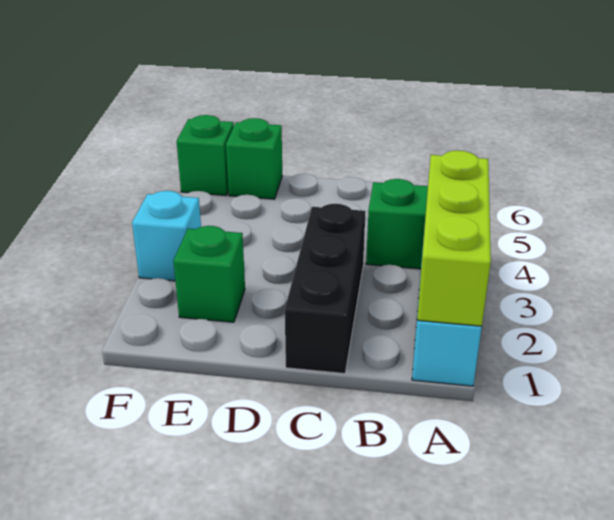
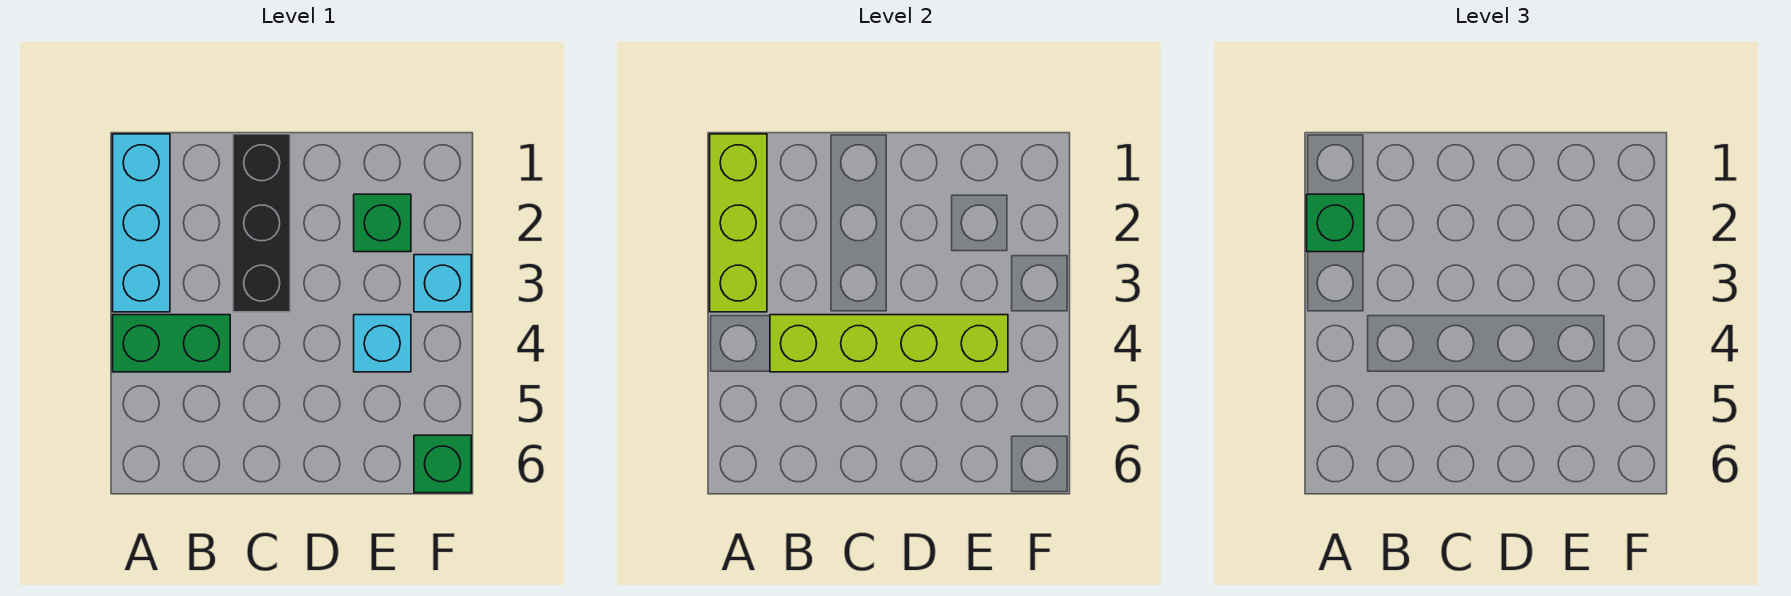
none -> lime 1x4 brick [770,315,1008,372]
none -> cyan 1x1 brick [354,315,411,372]
green 1x1 brick [226,118,282,199] -> green 1x1 brick moved to [1307,194,1364,252]

